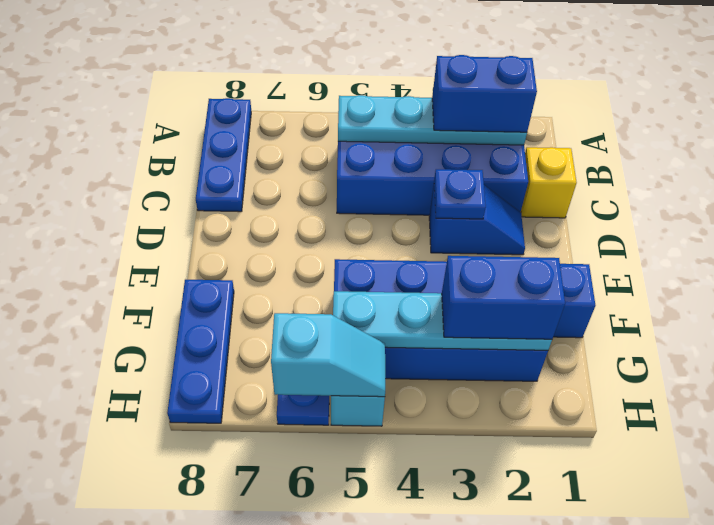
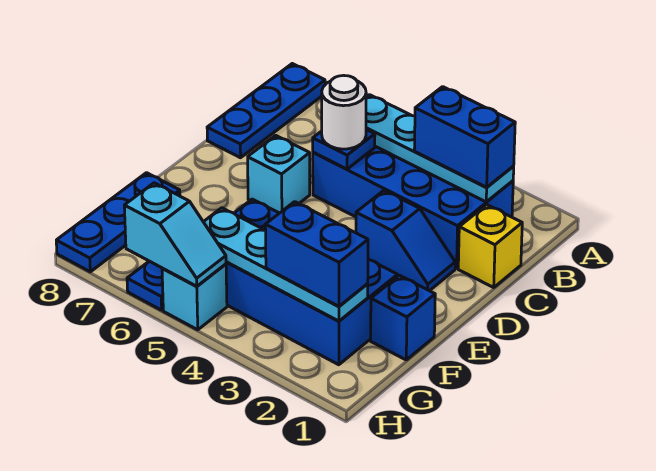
none -> white 1x1 round brick [322,75,366,149]
blue 1x1 plate [434,169,486,219] -> blue 1x1 plate moved to [313,130,375,169]
none -> cyan 1x1 brick [248,135,310,213]

